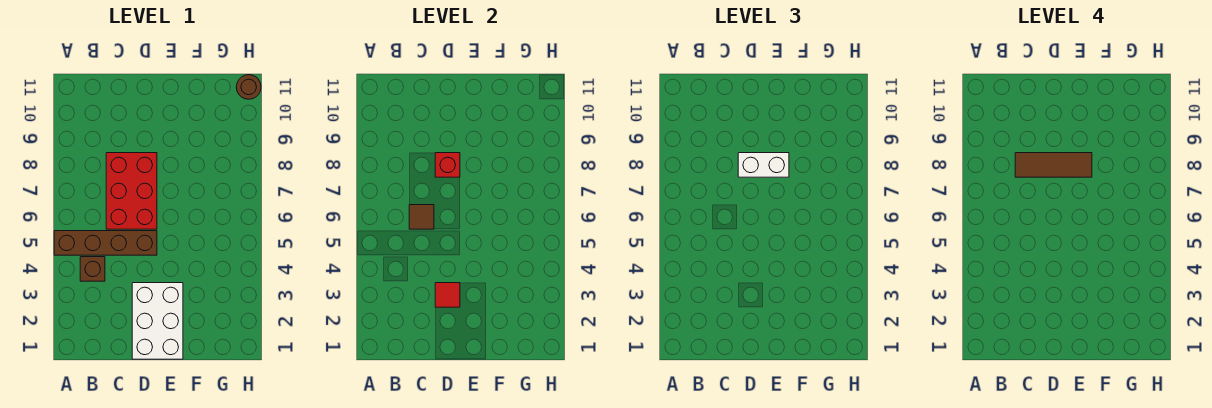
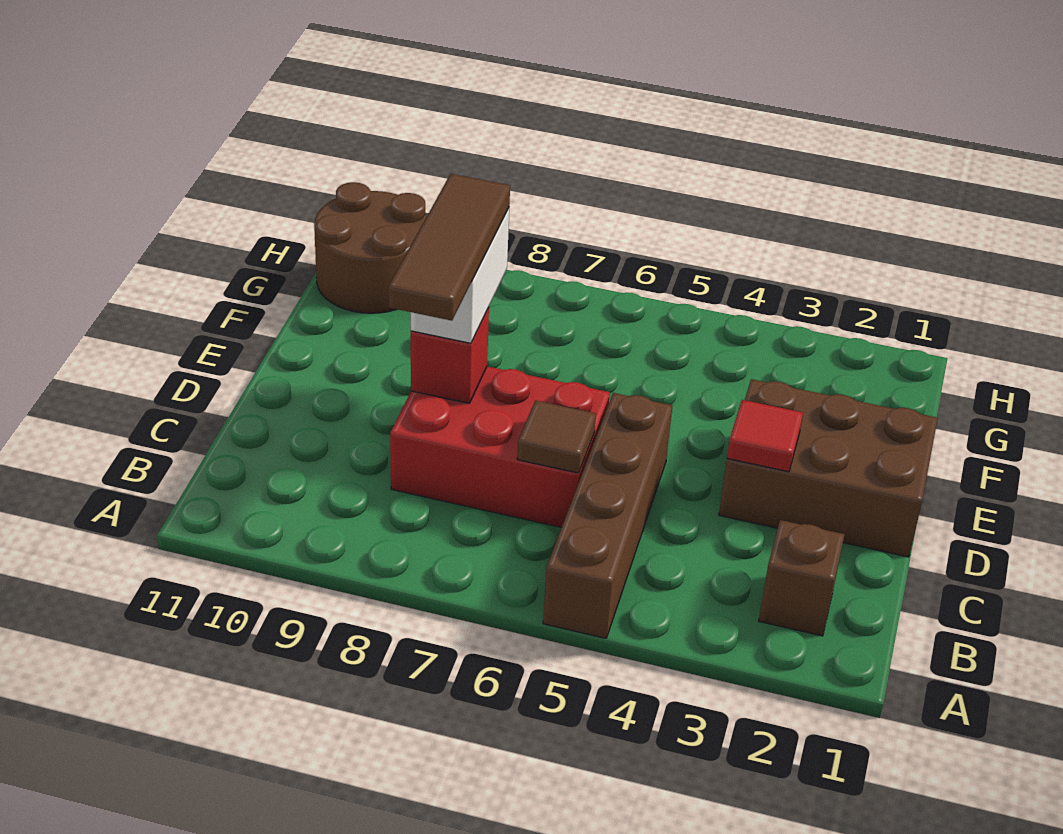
brown 1x1 brick [80,257,105,281] -> brown 1x1 brick moved to [759,520,845,636]
white 2x3 brick [132,283,183,359] -> brown 2x3 brick [719,379,938,557]
brown 1x1 round brick [236,75,261,99] -> brown 2x2 round brick [314,182,427,313]

